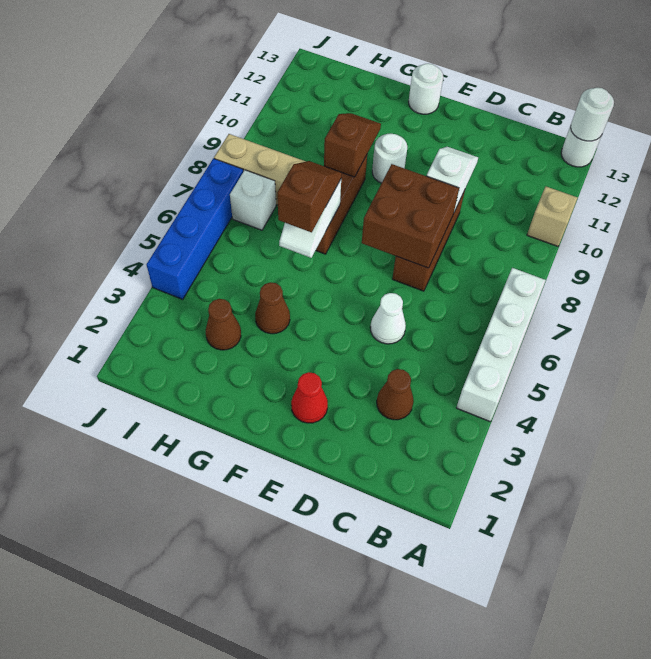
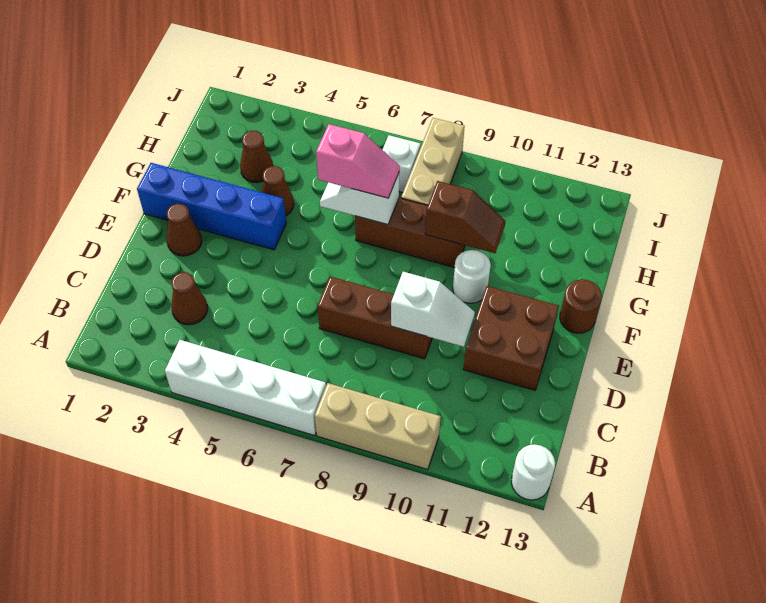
tan 1x1 brick [527,187,577,246] -> tan 1x3 brick [315,383,441,470]
white 1x1 round brick [571,88,614,141] -> none
white 1x1 cone [370,293,406,344] -> none
brown 2x2 brick [362,164,459,268] -> brown 2x2 brick moved to [463,286,559,390]
red 1x1 cone [291,372,328,423] -> brown 1x1 cone [167,204,202,256]
white 1x1 round brick [409,64,443,114] -> brown 1x1 round brick [560,279,602,333]
brown 1x2 slope [277,161,342,232] -> pink 1x2 slope [316,124,400,198]
blue 1x4 brick [147,159,243,299] -> blue 1x4 brick moved to [137,163,286,250]

